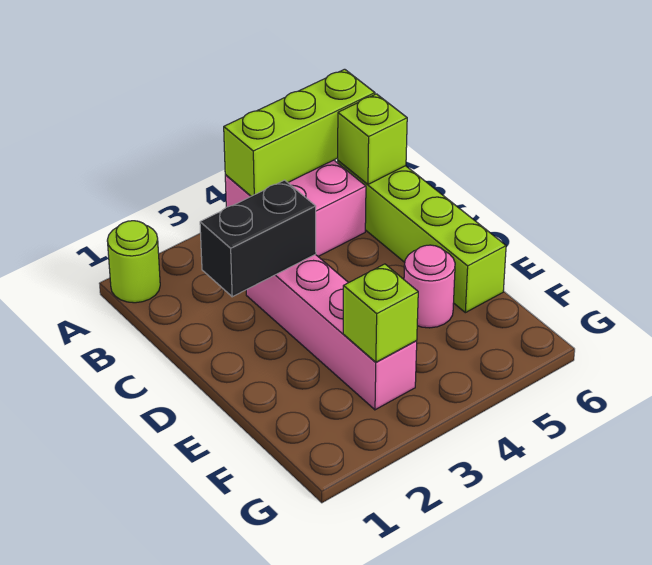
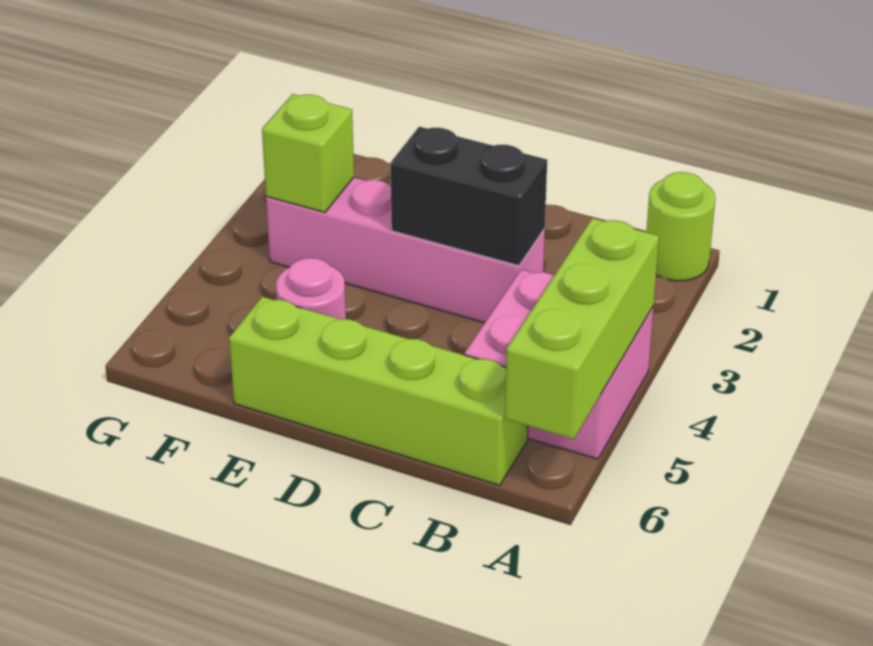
lime 1x1 brick [338,94,407,184] -> none
black 1x2 brick [200,180,316,297] -> black 1x2 brick turned to [391,127,547,266]

